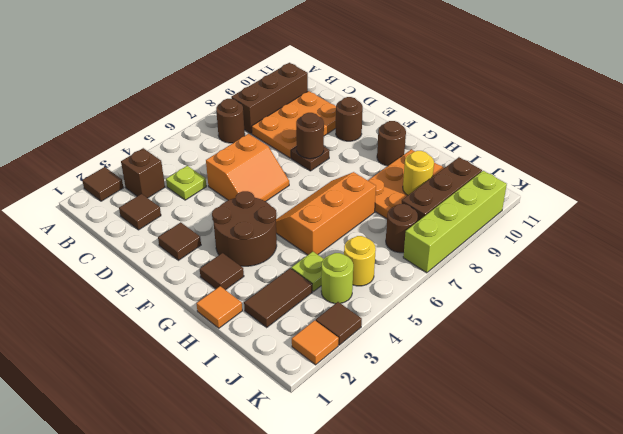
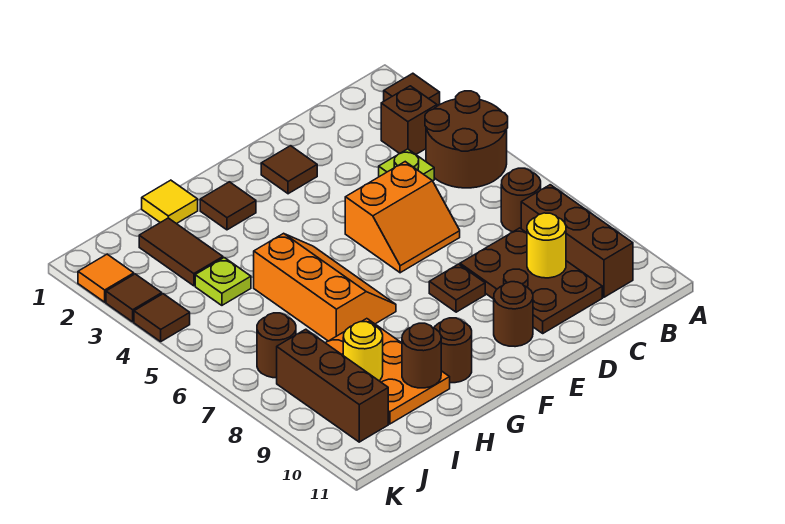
brown 1x1 tile [119,194,161,230] -> brown 1x1 tile moved to [134,294,190,342]
orange 2x3 plate [252,91,336,158] -> brown 2x3 plate [460,228,602,333]
orange 2x2 slope [206,134,289,202] -> orange 2x2 slope turned to [345,162,460,273]
brown 1x1 round brick [296,113,324,159] -> brown 1x1 round brick moved to [402,323,441,388]
brown 2x2 round brick [212,191,277,266] -> brown 2x2 round brick moved to [425,91,508,188]
orange 1x1 tile [196,286,242,328] -> yellow 1x1 tile [142,180,198,224]
lime 1x1 round brick [321,253,353,304] -> none
yellow 1x1 round brick [344,236,376,286] -> yellow 1x1 round brick moved to [527,213,566,278]
lime 1x4 brick [403,171,507,273] -> none

